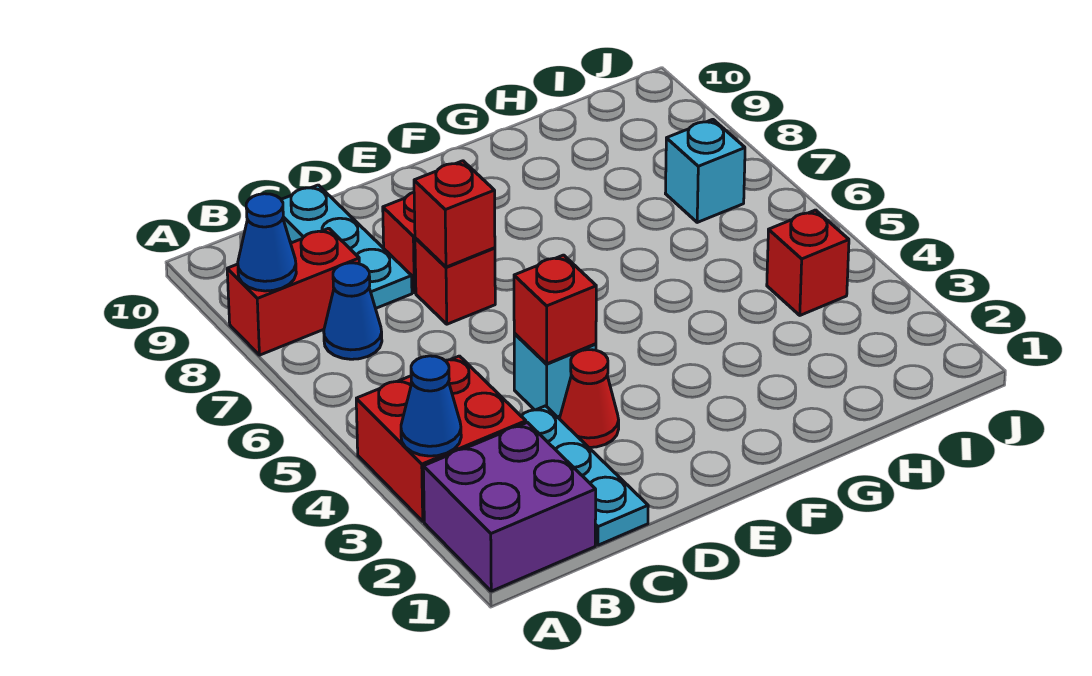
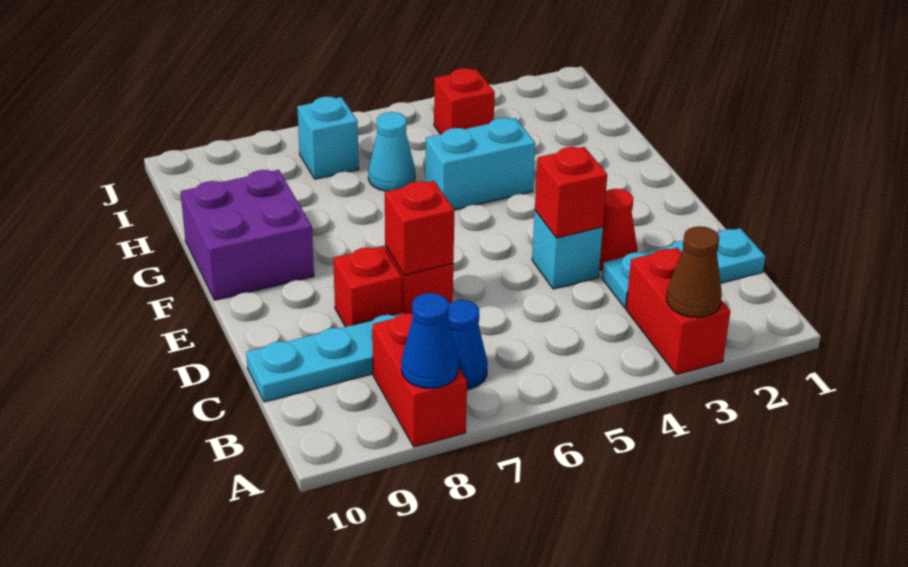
purple 2x2 brick [423,423,596,591] -> purple 2x2 brick moved to [181,170,314,300]
red 2x2 brick [356,356,526,521] -> red 1x2 brick [626,248,730,375]
blue 1x1 cone [401,356,461,456] -> brown 1x1 cone [667,226,722,318]
none -> cyan 1x2 brick [425,118,535,210]
none -> cyan 1x1 cone [368,112,415,191]

